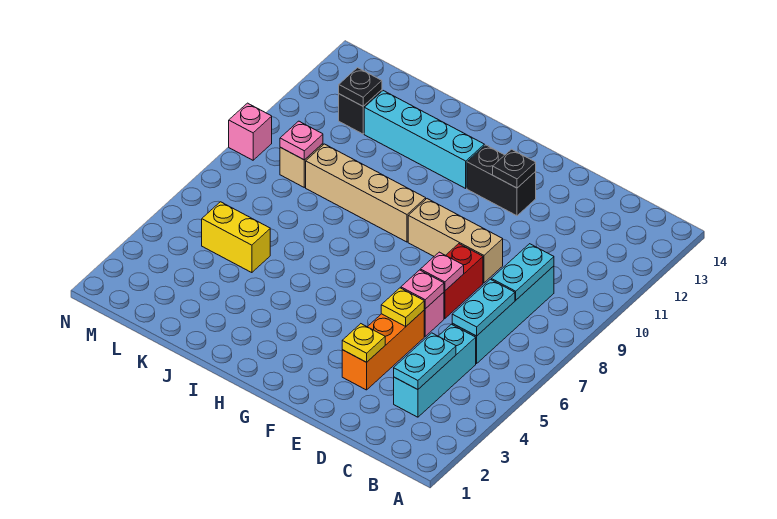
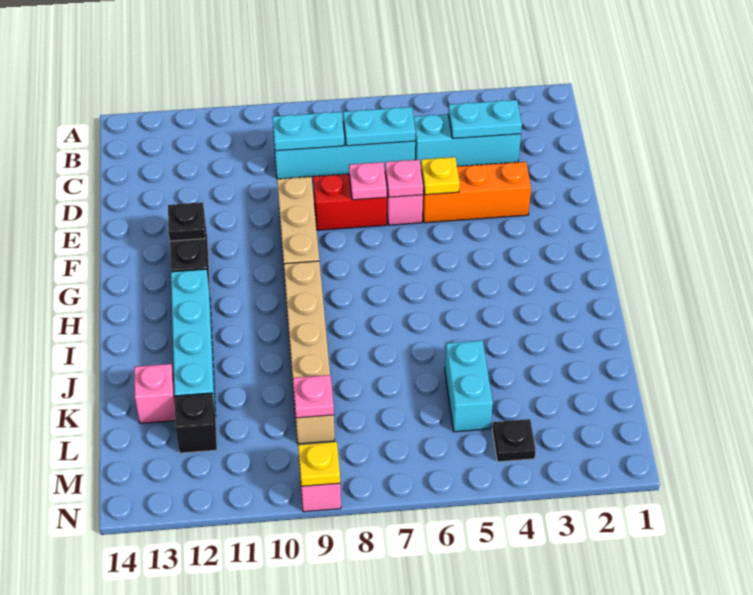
yellow 1x1 plate [342,324,385,362] -> yellow 1x1 plate moved to [298,442,340,486]
yellow 1x2 brick [202,202,270,273] -> cyan 1x2 brick [445,340,493,432]
none -> pink 1x1 brick [134,364,175,423]
black 1x1 plate [339,68,382,106] -> black 1x1 plate moved to [492,419,536,462]

